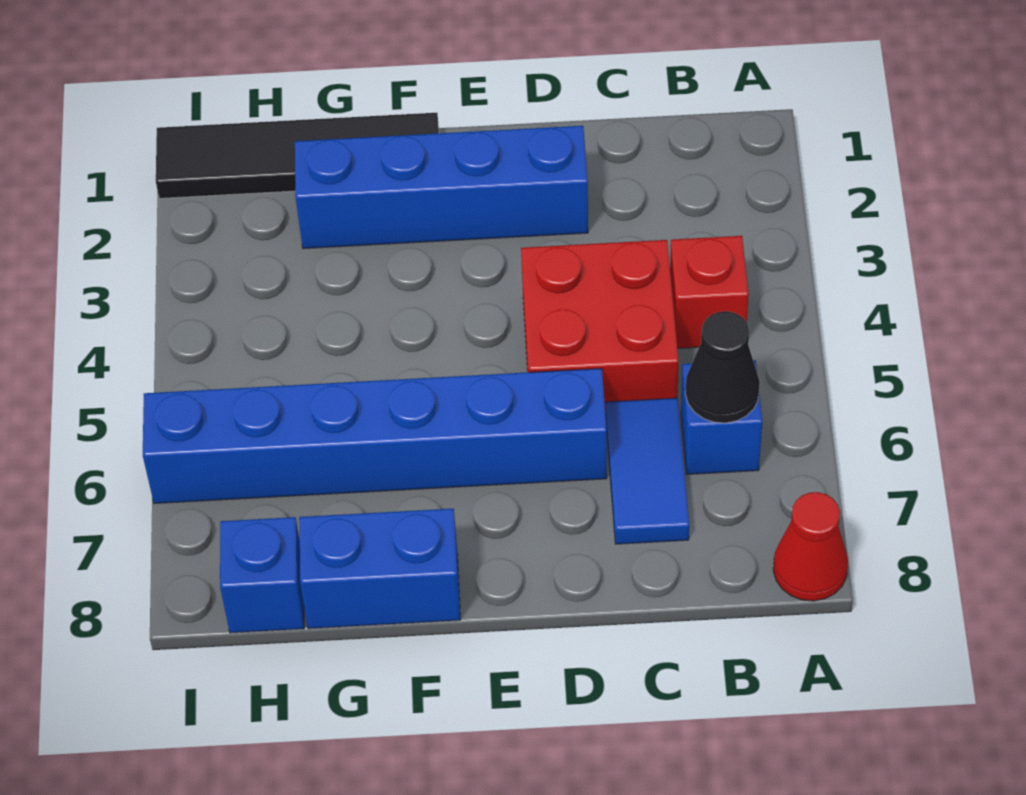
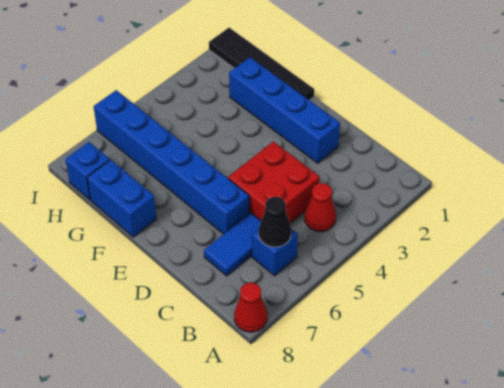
red 1x1 brick [670,236,749,348] -> red 1x1 cone [305,183,336,231]

